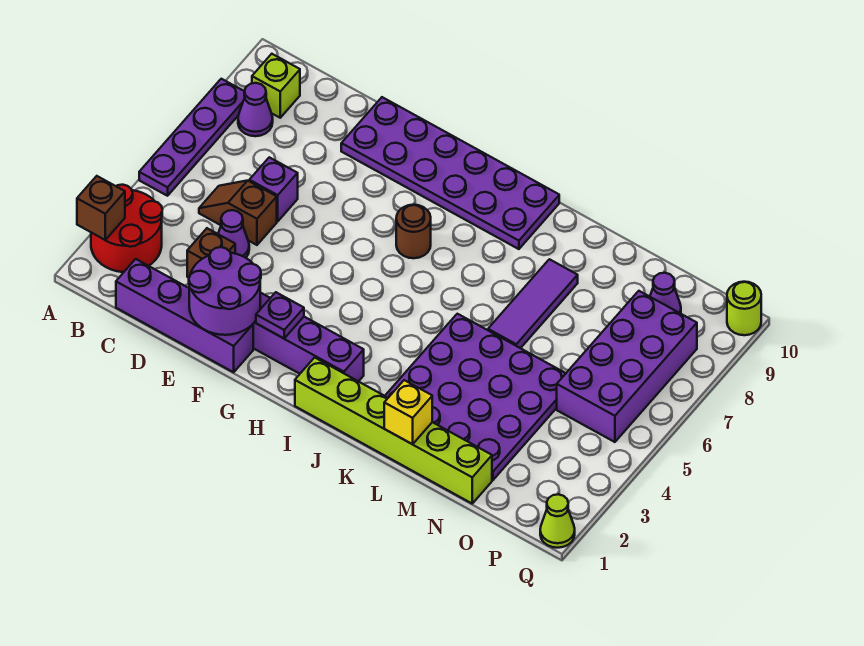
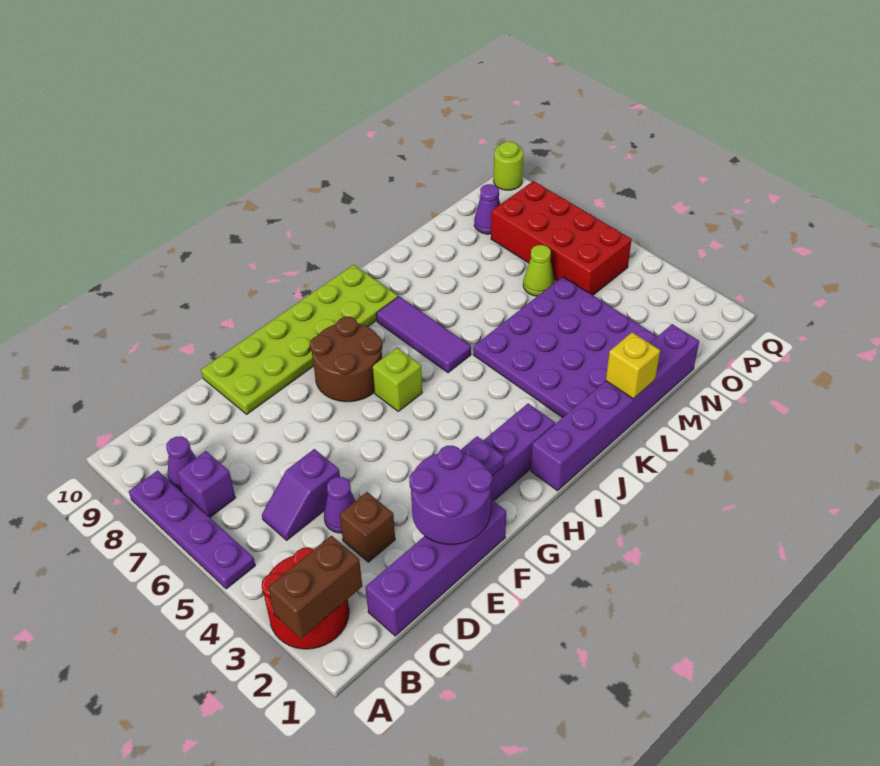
brown 1x1 brick [77,176,125,240] -> brown 1x2 brick [268,536,362,639]
lime 1x1 brick [252,54,300,118] -> lime 1x1 brick moved to [372,348,422,411]
brown 1x2 slope [199,181,277,245] -> purple 1x2 slope [262,449,340,540]
purple 1x1 brick [249,157,298,221] -> purple 1x1 brick moved to [177,451,236,517]
purple 2x6 plate [341,97,559,249] -> lime 2x6 plate [201,265,398,414]
brown 1x1 round brick [396,205,431,258] -> brown 2x2 round brick [310,317,382,402]
lime 1x6 brick [295,357,492,503] -> purple 1x6 brick [531,324,699,491]
purple 1x3 tile [488,259,578,348] -> purple 1x3 tile moved to [376,296,471,373]
purple 2x4 brick [557,291,697,442] -> red 2x4 brick [491,181,632,295]
lime 1x1 cone [540,494,575,548] -> lime 1x1 cone moved to [523,245,555,296]

